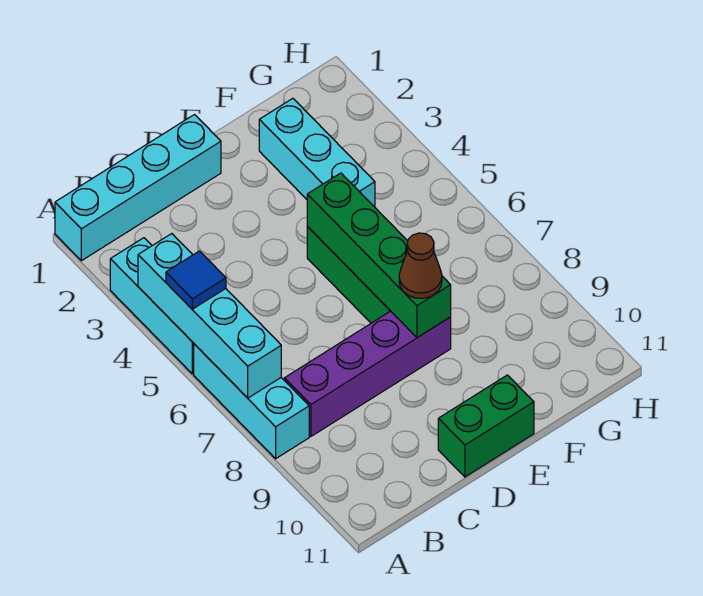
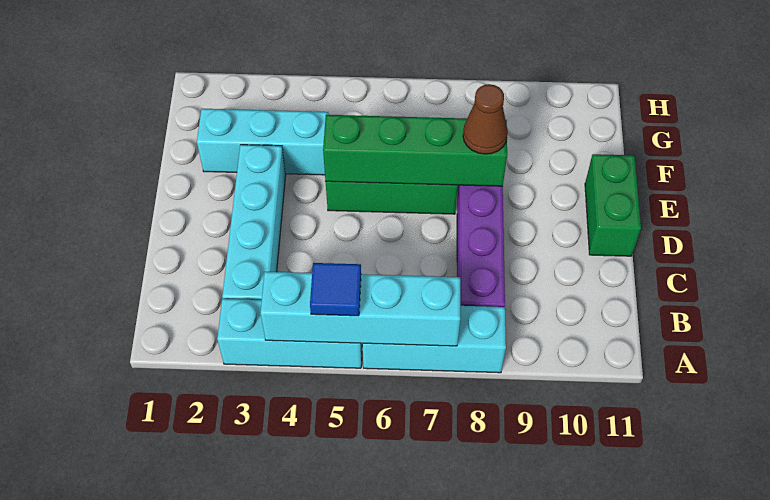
cyan 1x4 brick [55,115,221,261] -> cyan 1x4 brick moved to [222,145,286,300]

